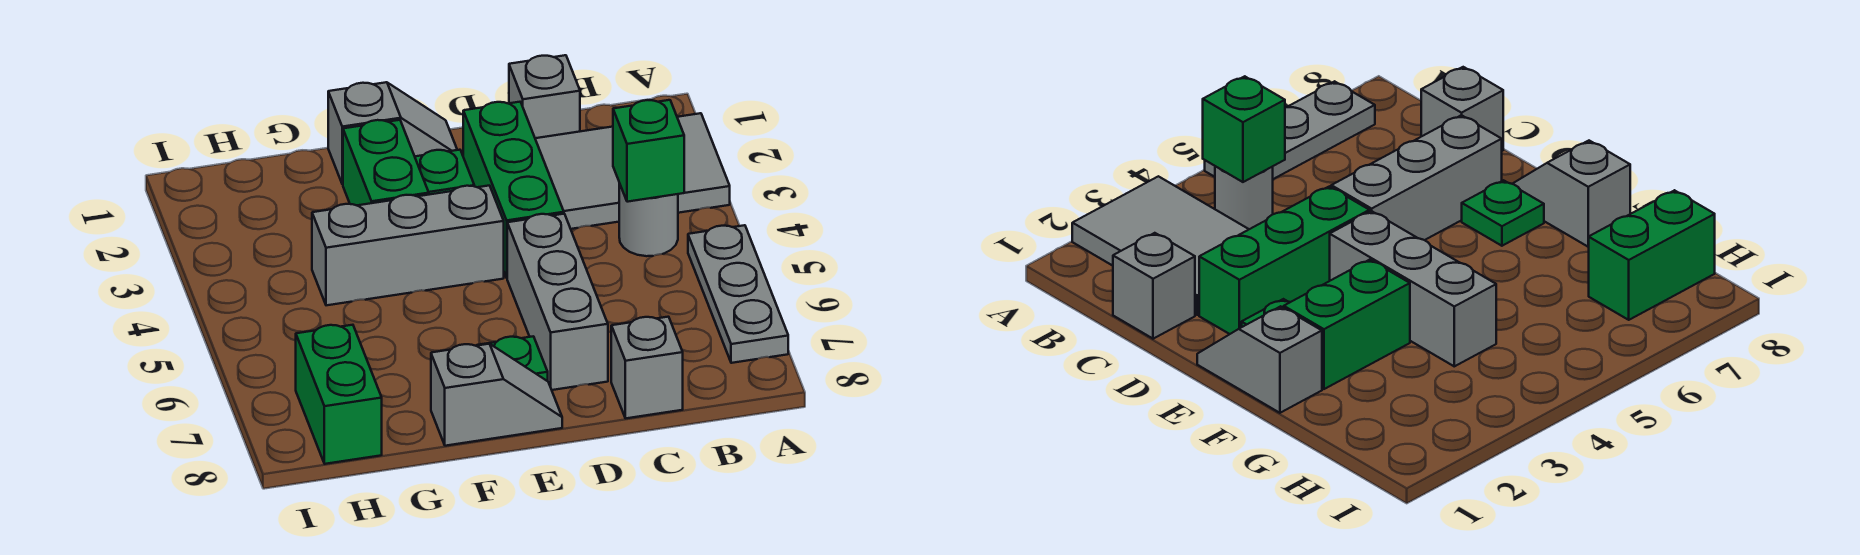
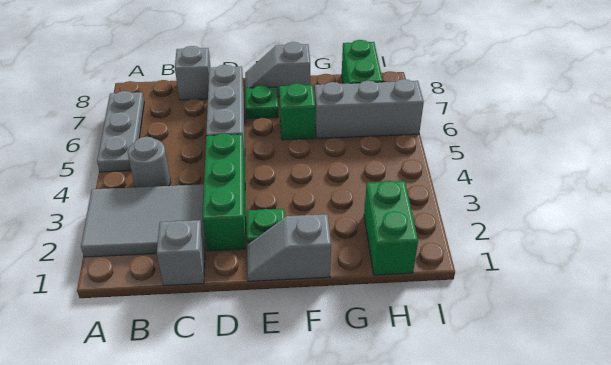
green 1x1 brick [613,100,684,202] -> green 1x1 brick moved to [279,83,315,140]
grey 1x3 brick [312,186,504,305] -> grey 1x3 brick moved to [314,79,424,138]
green 1x2 brick [343,120,429,205] -> green 1x2 brick moved to [364,181,418,275]

